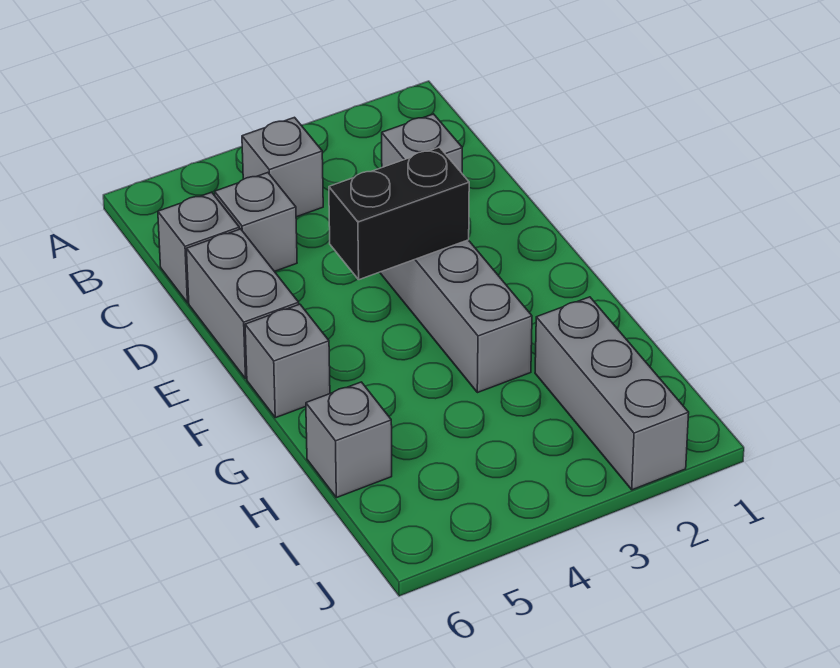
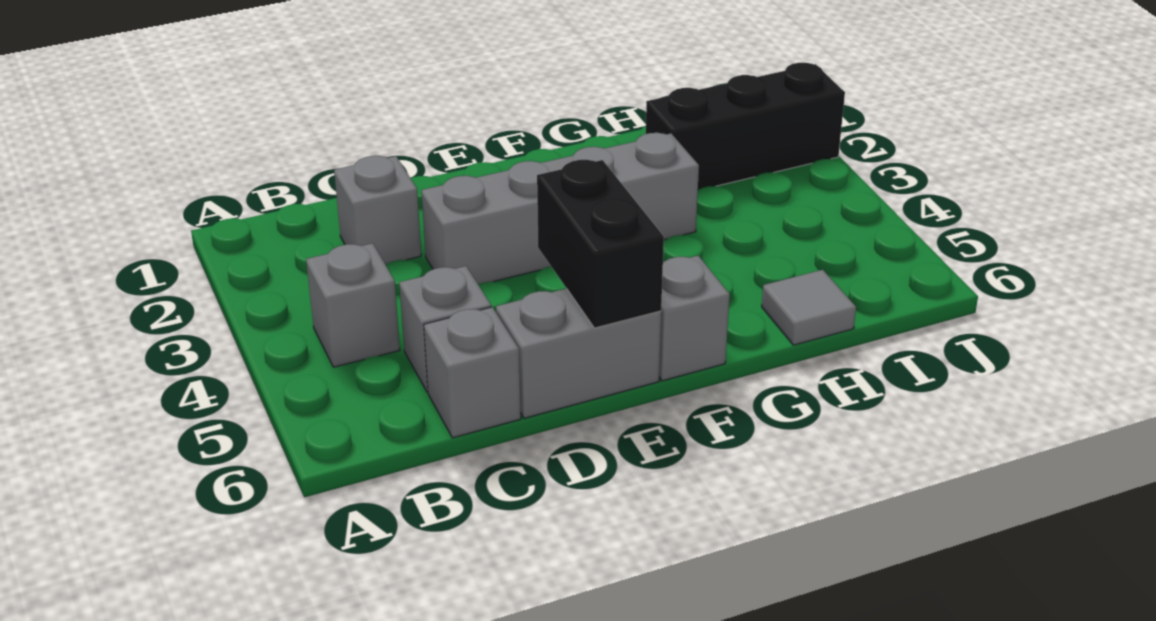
black 1x2 brick [329,147,469,280] -> black 1x2 brick moved to [537,160,664,328]
grey 1x3 brick [535,297,689,490] -> black 1x3 brick [646,63,845,190]
grey 1x1 brick [306,382,392,498] -> grey 1x1 tile [762,270,856,345]

